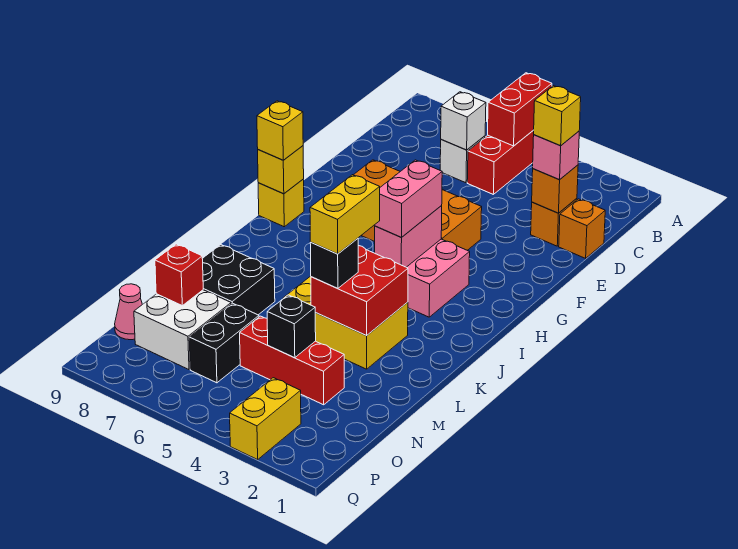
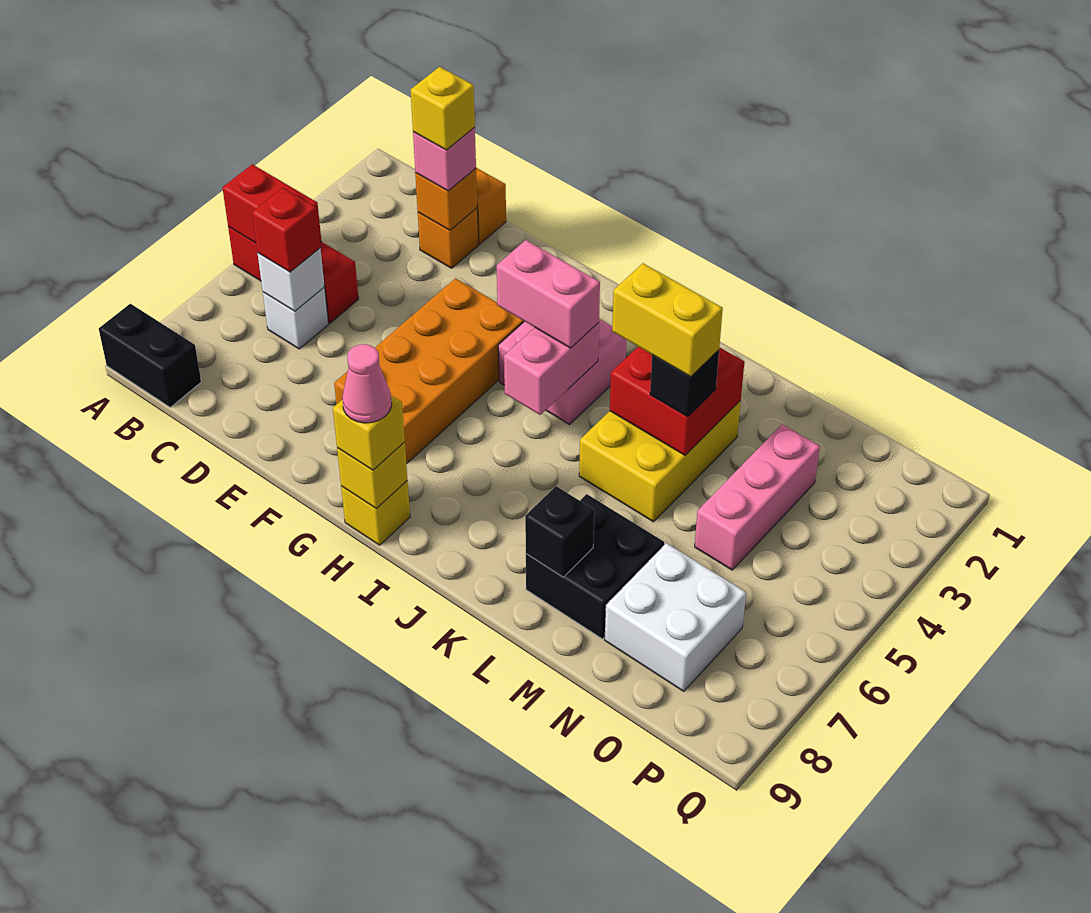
pink 1x2 brick [375,206,442,267] -> pink 1x2 brick turned to [504,323,599,415]
red 1x3 brick [240,316,344,405] -> pink 1x3 brick [695,424,820,570]
black 1x1 brick [267,295,316,358] -> black 1x1 brick moved to [525,486,594,577]
black 1x2 brick [189,303,259,383] -> black 1x2 brick moved to [99,304,201,407]
red 1x1 brick [155,244,203,306] -> red 1x1 brick moved to [252,188,320,272]
pink 1x1 cone [115,284,142,340] -> pink 1x1 cone moved to [342,344,392,423]
yellow 1x2 brick [230,378,301,460] -> none

